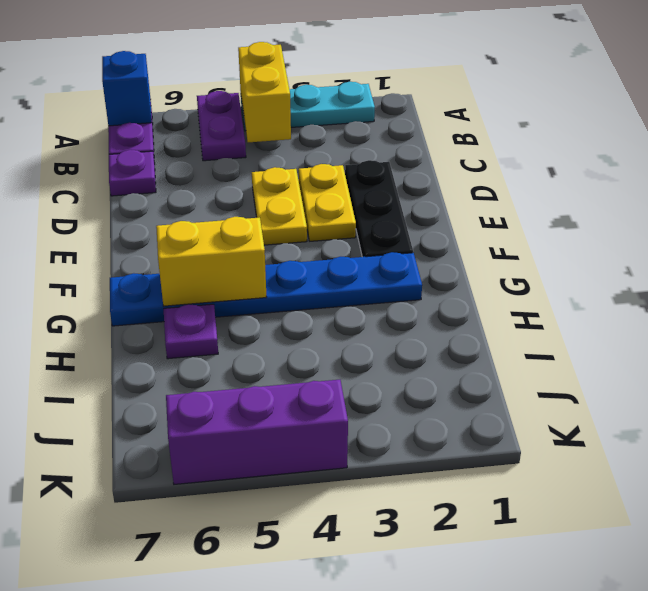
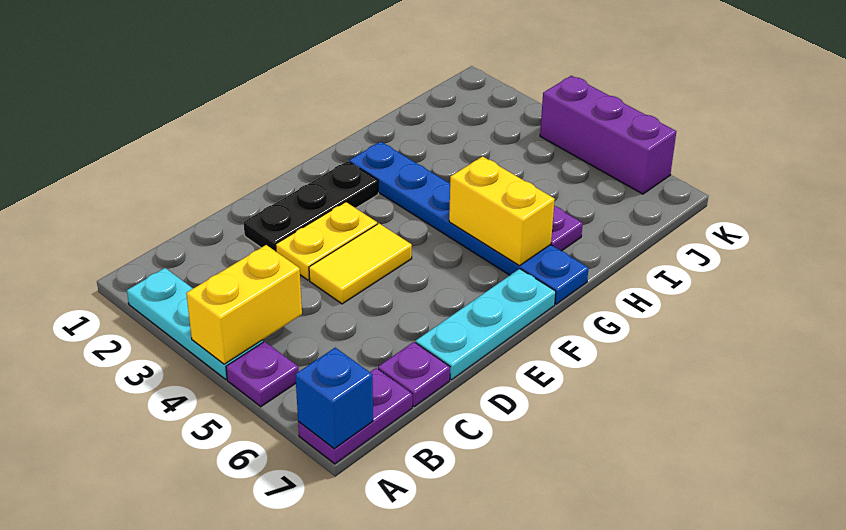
purple 1x2 plate [197,91,246,161] -> purple 1x1 plate [226,342,299,407]
yellow 1x2 plate [252,167,307,245] -> yellow 1x2 tile [309,224,412,304]
none -> cyan 1x3 plate [416,269,556,380]

